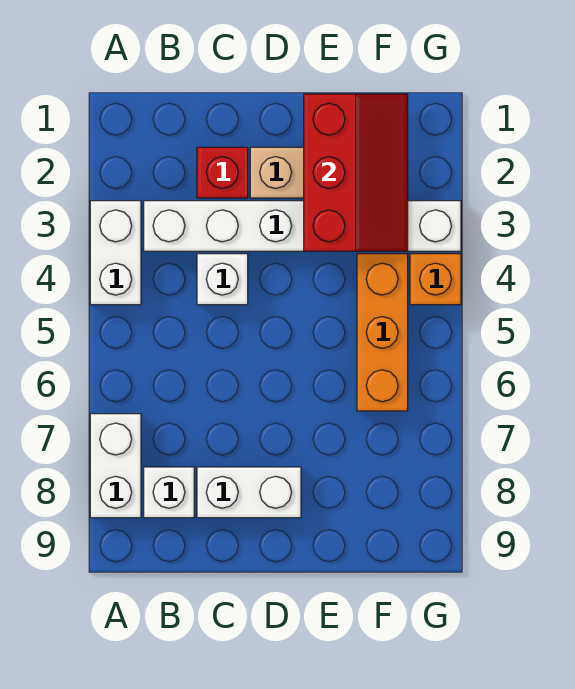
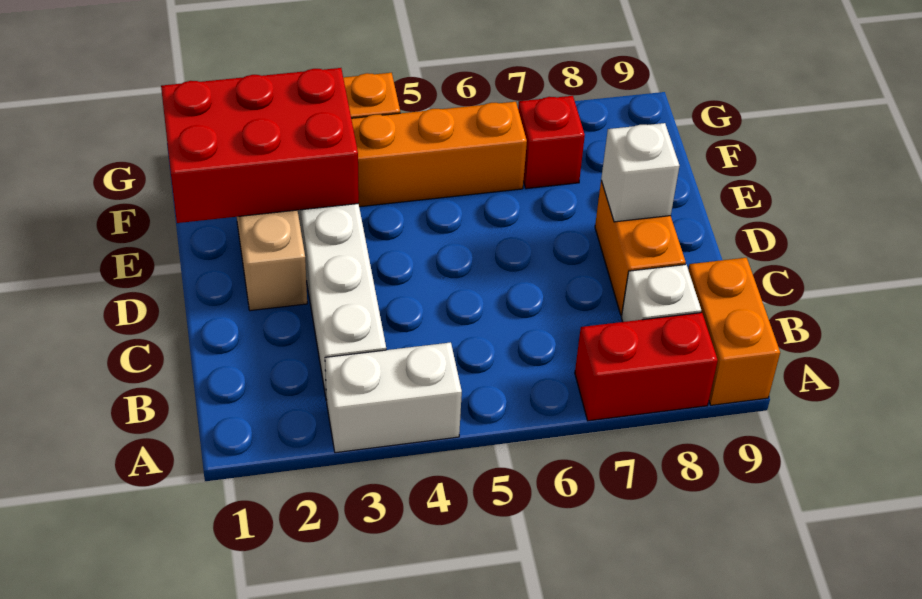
white 1x2 brick [90,414,141,518] -> red 1x2 brick [575,313,718,421]
none -> orange 1x2 brick [688,258,780,405]
red 1x1 brick [197,147,248,198] -> red 1x1 brick moved to [518,96,585,189]
white 1x1 brick [197,254,248,305] -> white 1x1 brick moved to [601,123,679,222]
white 1x2 brick [197,467,301,518] -> orange 1x2 brick [595,181,686,315]
red 2x3 slope [304,94,408,251] -> red 2x3 brick [161,68,359,223]

